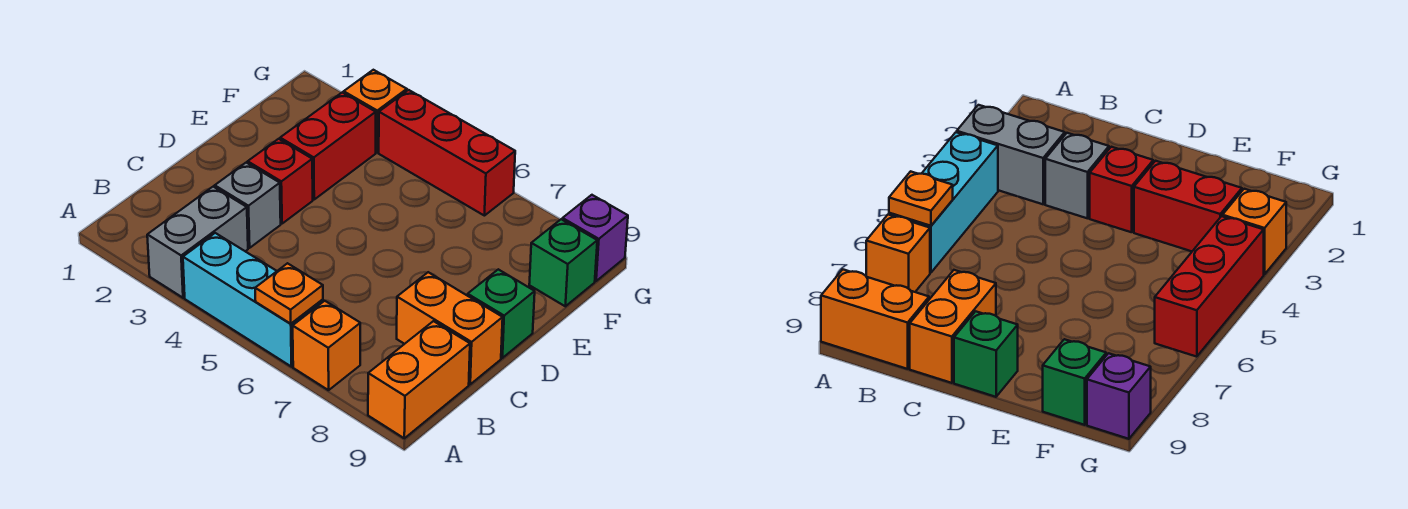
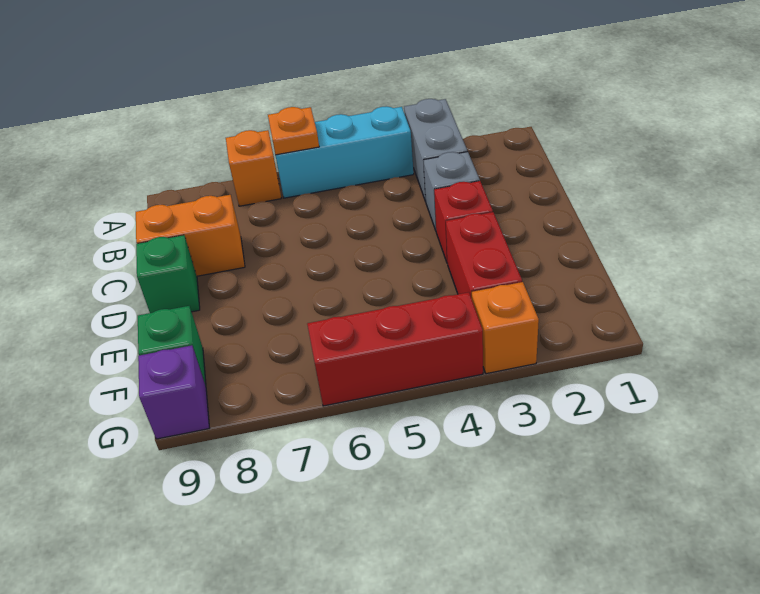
orange 1x2 brick [368,321,470,438] -> none

